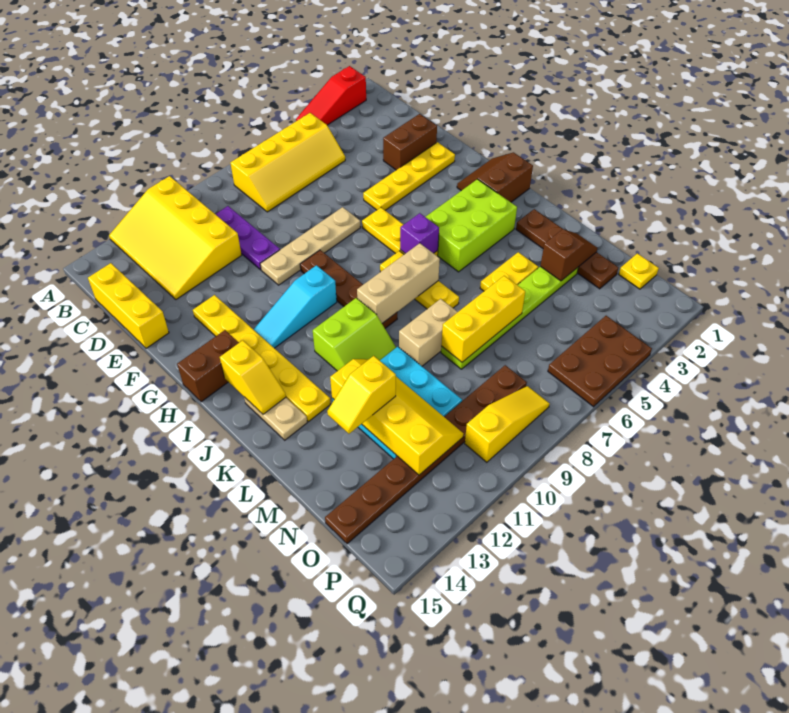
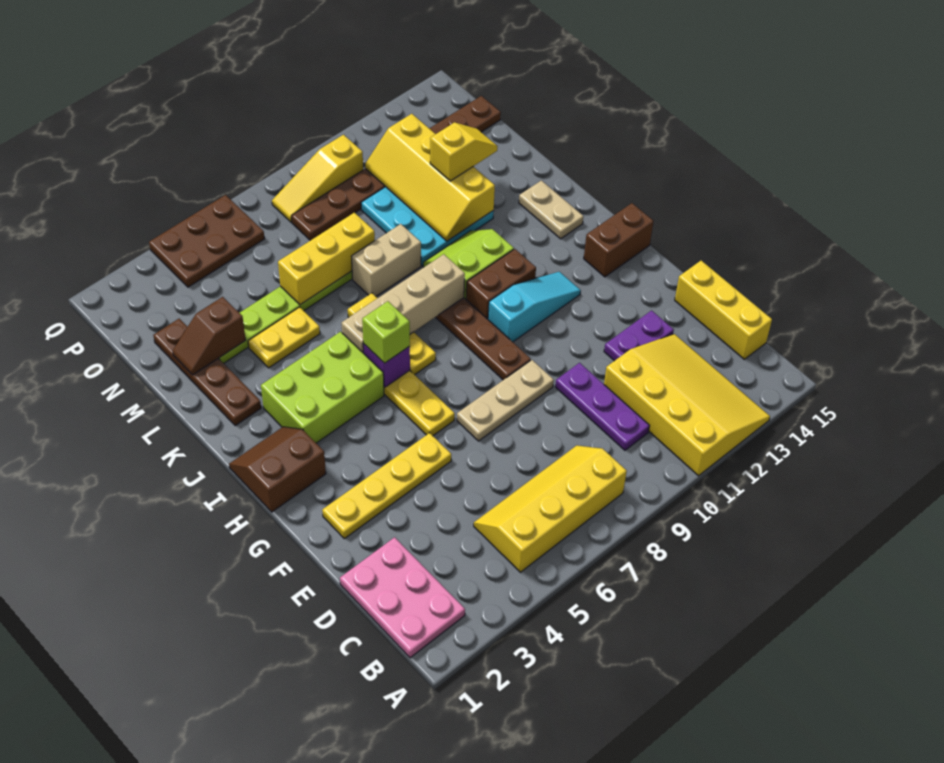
red 1x3 slope [296,66,366,125] -> none
none -> pink 2x3 plate [340,537,465,658]
brown 1x2 brick [383,114,437,170] -> brown 1x2 brick moved to [466,249,536,319]
none -> purple 1x2 plate [604,311,674,361]
tan 1x4 plate [260,207,360,285] -> tan 1x3 plate [457,360,554,441]
yellow 1x6 plate [193,295,331,422] -> none
brown 2x2 slope [457,152,533,202] -> brown 2x2 slope turned to [229,427,326,512]
none -> lime 1x1 brick [362,301,410,363]
yellow 1x2 slope [220,340,286,414] -> none
tan 1x3 brick [357,243,440,323] -> tan 1x4 brick [342,254,465,353]
yellow 1x1 plate [619,253,659,289] -> none

